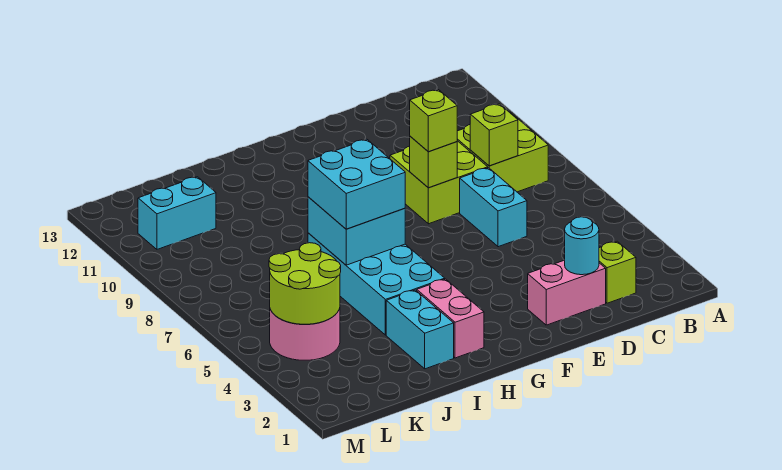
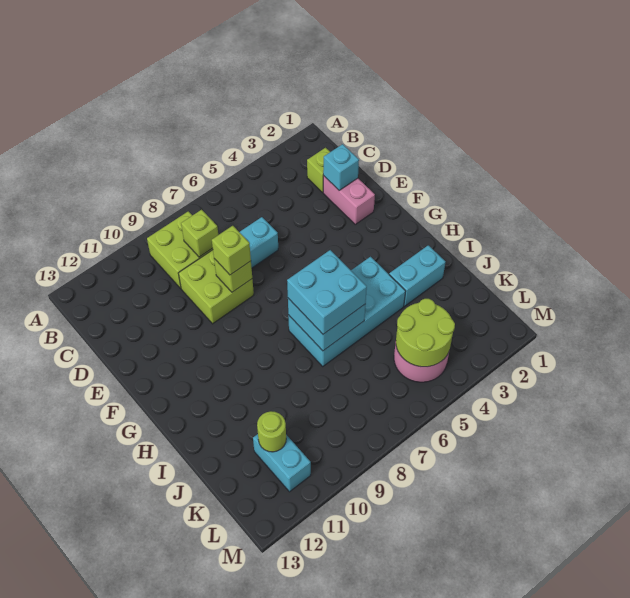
cyan 1x1 round brick [565,217,599,275] -> cyan 1x1 brick [323,144,359,191]
pink 1x2 brick [417,279,484,358] -> none
none -> lime 1x1 round brick [257,411,286,452]

